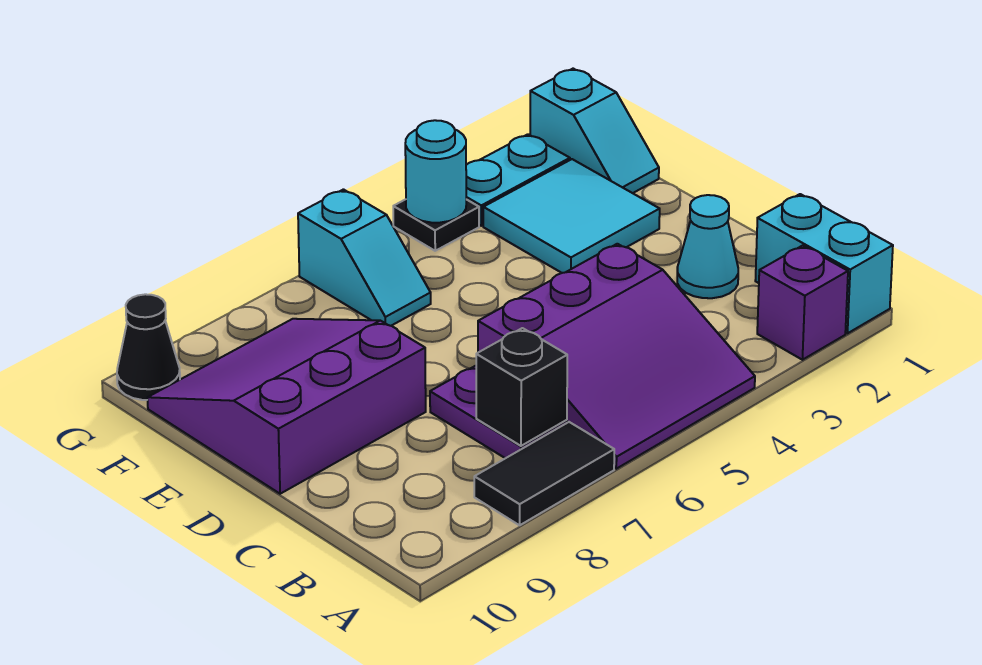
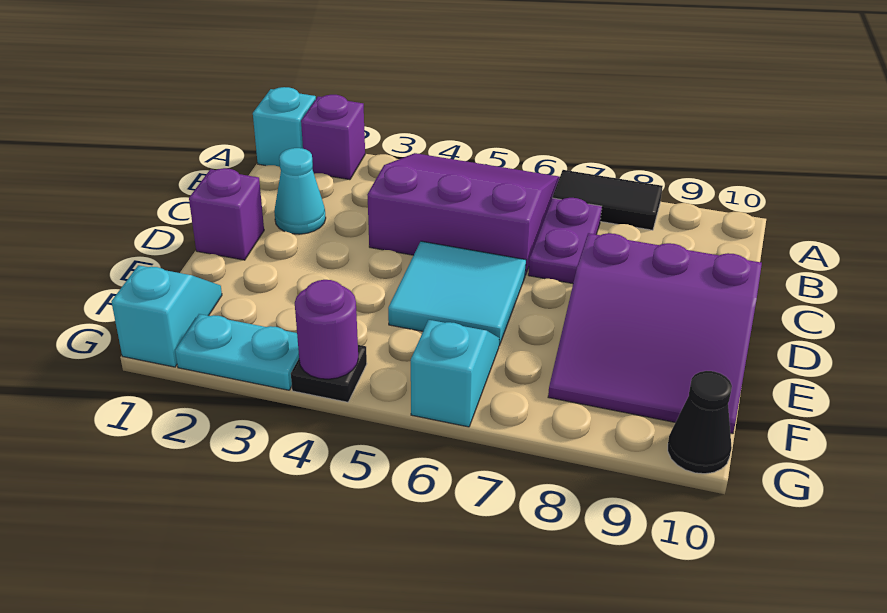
cyan 1x2 brick [755,194,893,333] -> cyan 1x1 brick [253,87,316,167]
black 1x1 brick [476,328,567,446] -> none
none -> purple 1x1 brick [189,168,264,260]
cyan 2x2 tile [483,159,660,273] -> cyan 2x2 tile moved to [388,241,526,345]
cyan 1x1 round brick [405,120,466,223] -> purple 1x1 round brick [295,280,358,379]

